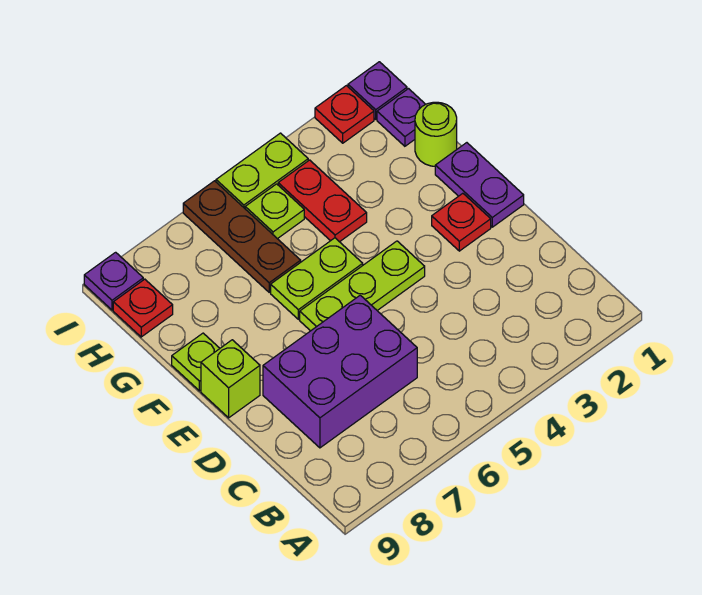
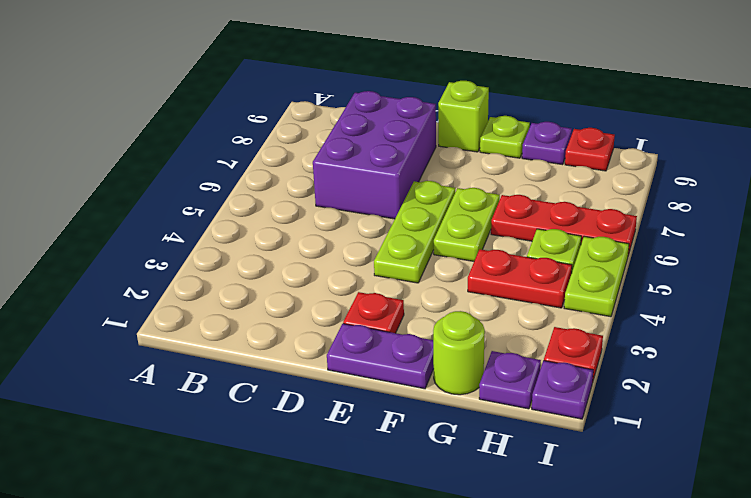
brown 1x3 plate [183,181,301,292] -> red 1x3 plate [491,195,637,255]
purple 1x1 plate [84,252,143,310] -> purple 1x1 plate moved to [522,122,572,165]

